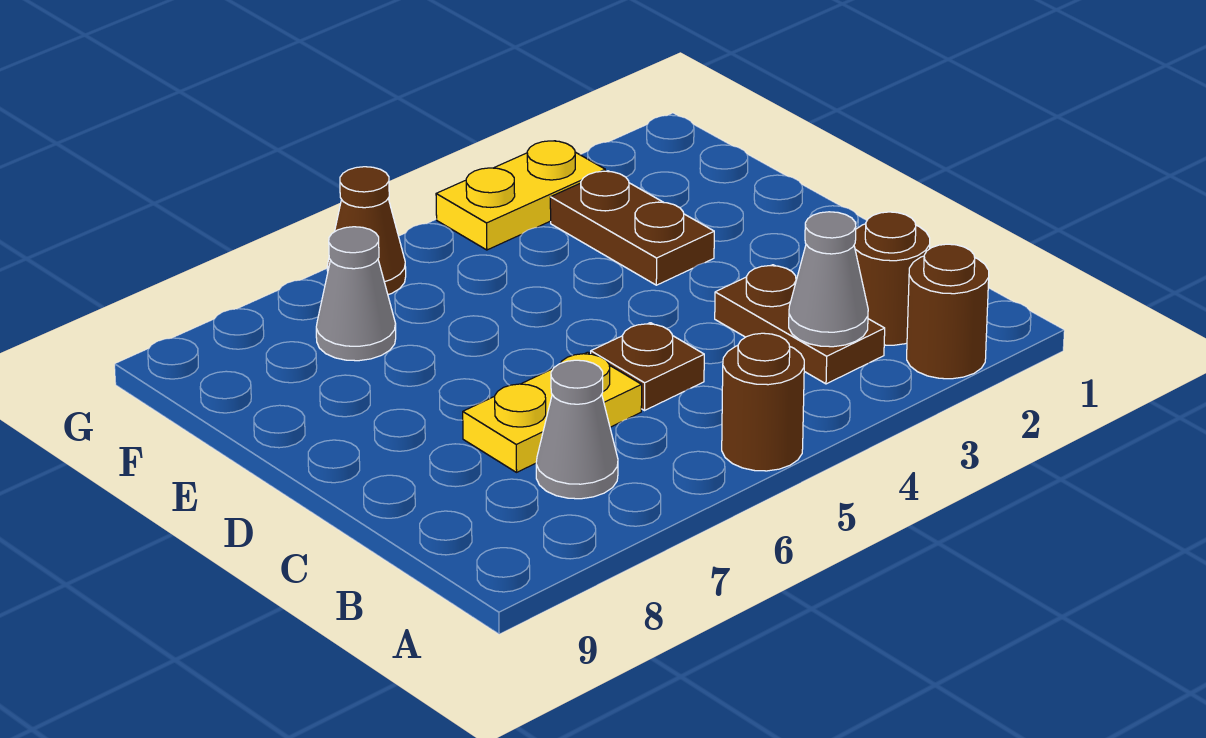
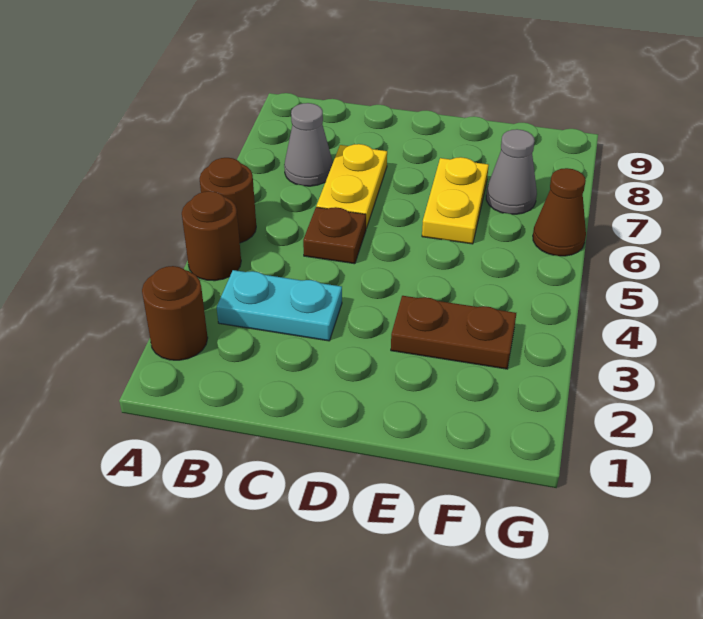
brown 1x1 round brick [854,212,930,345] -> brown 1x1 round brick moved to [182,191,241,281]
brown 1x2 plate [715,265,885,384] -> cyan 1x2 plate [217,270,342,341]
grey 1x1 cone [789,212,868,347] -> none
yellow 1x2 plate [436,141,605,250] -> yellow 1x2 plate moved to [422,157,489,244]

